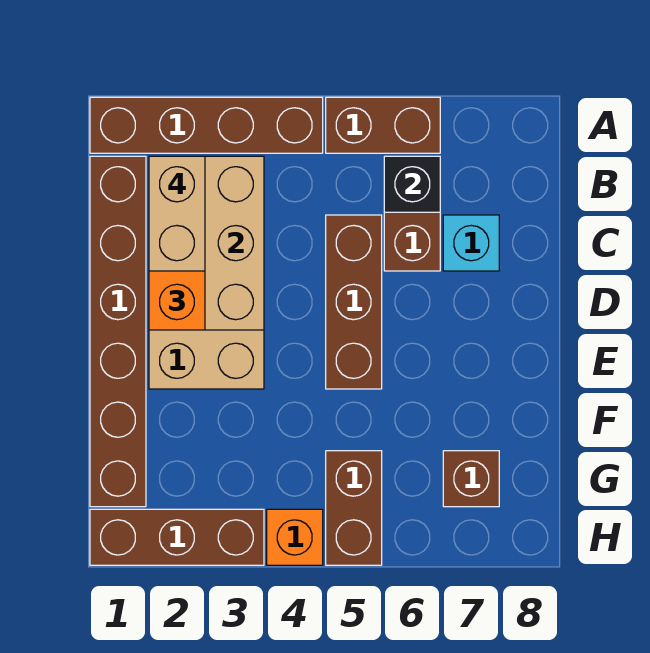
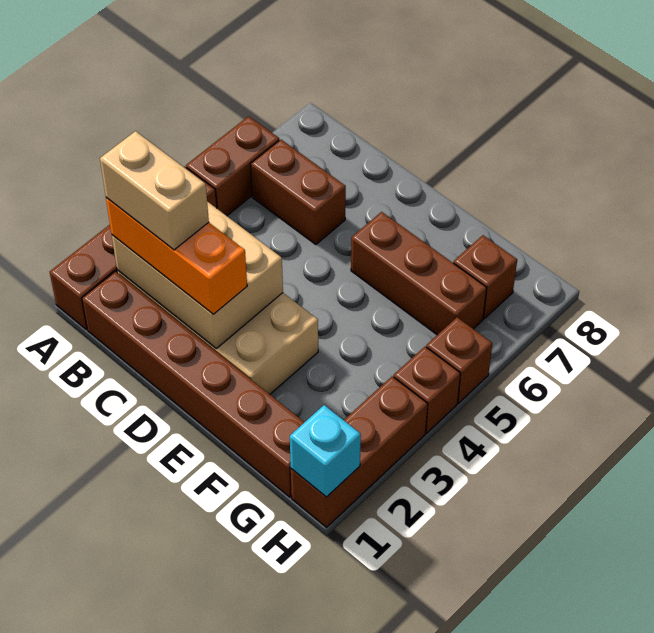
black 1x1 brick [384,156,440,212] -> none
brown 1x3 brick [326,215,382,389] -> brown 1x3 brick moved to [351,212,487,335]
cyan 1x1 brick [443,215,499,271] -> cyan 1x1 brick moved to [290,405,361,497]
brown 1x2 brick [326,451,382,565] -> brown 1x1 brick [426,317,492,403]
orange 1x1 brick [267,509,323,565] -> brown 1x1 brick [394,347,460,433]

